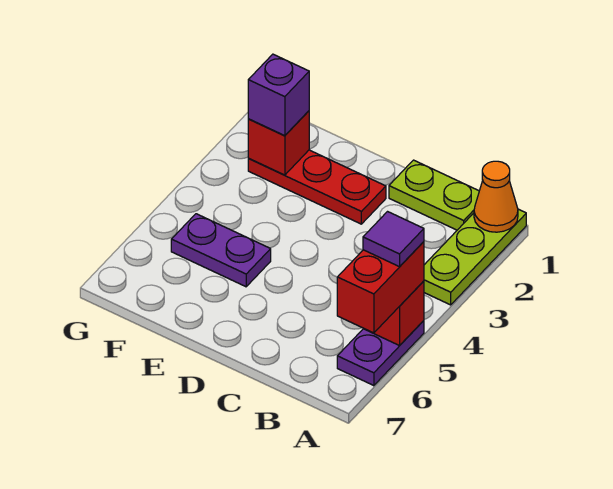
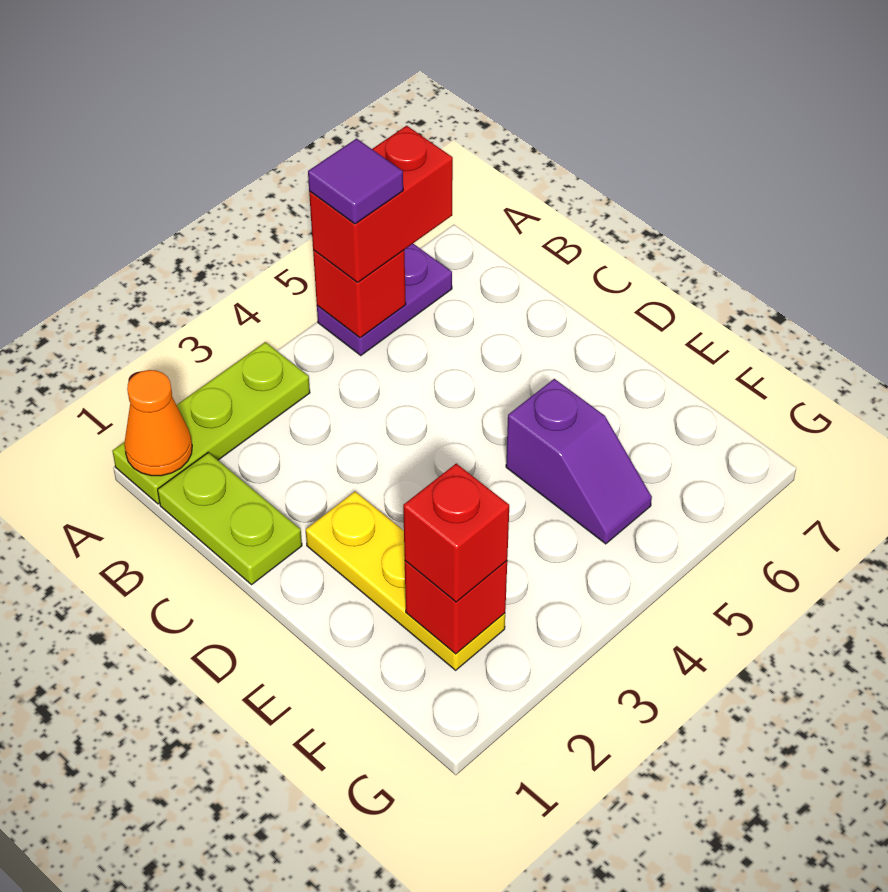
red 1x3 plate [248,150,386,224] -> yellow 1x3 plate [306,492,505,670]
purple 1x2 plate [171,214,271,287] -> purple 1x2 slope [506,379,652,544]
purple 1x1 brick [248,54,309,136] -> red 1x1 brick [403,464,509,602]

